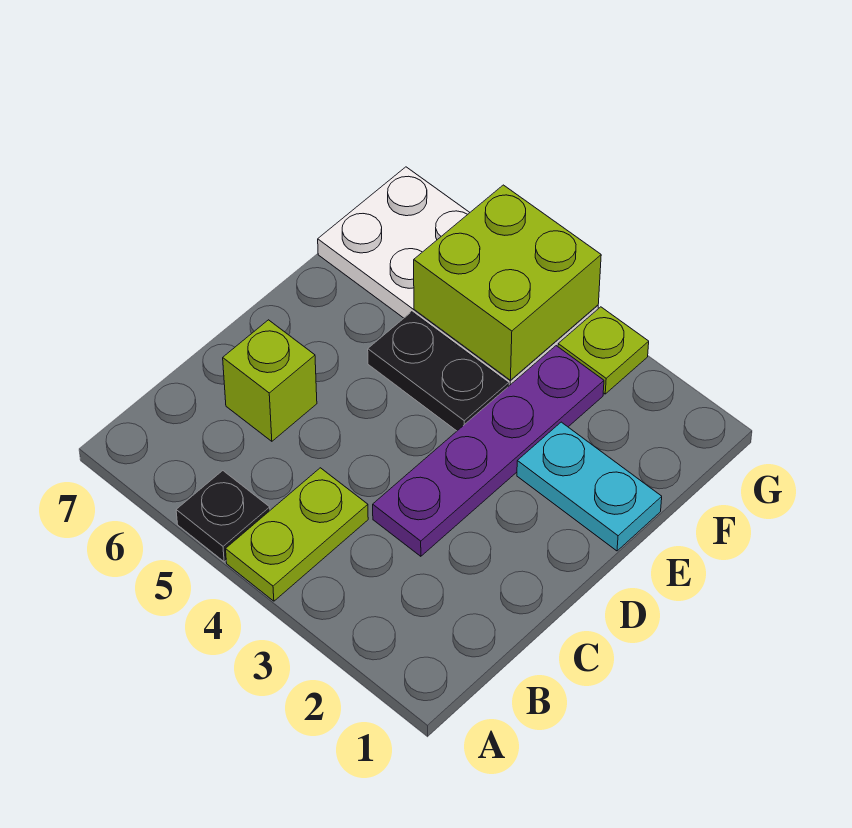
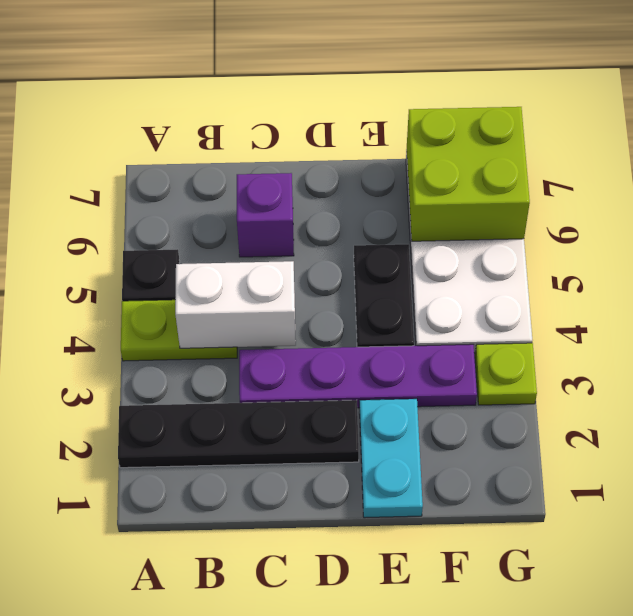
none -> black 1x4 plate [118,400,359,468]
none -> white 1x2 brick [175,261,296,348]
lime 1x1 brick [223,320,317,441] -> purple 1x1 brick [237,173,294,257]
lime 2x2 brick [414,185,601,381] -> lime 2x2 brick moved to [407,107,530,241]

